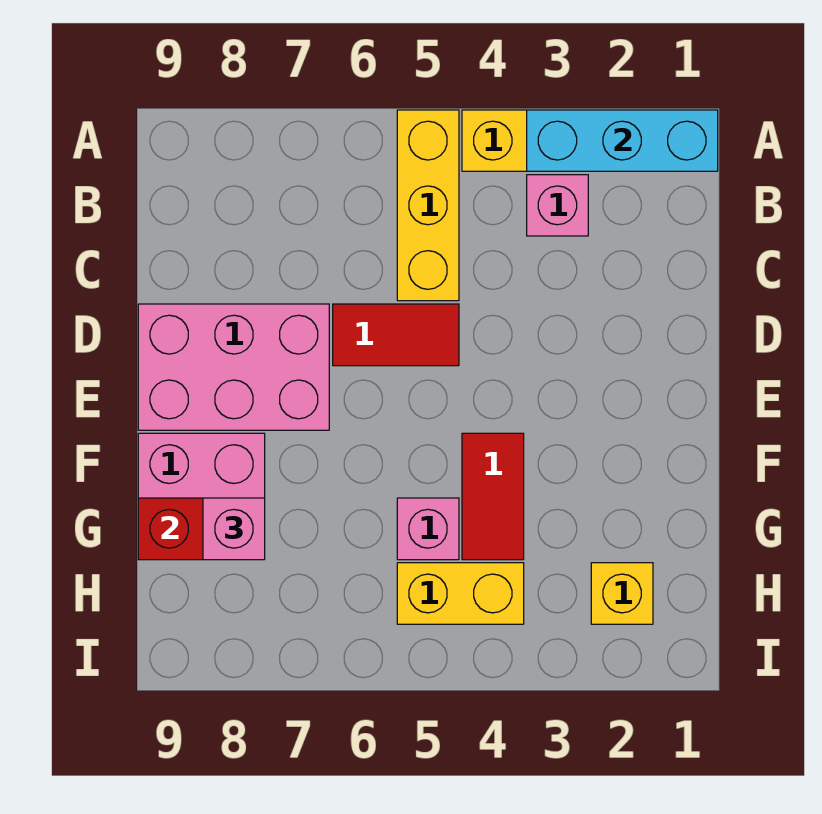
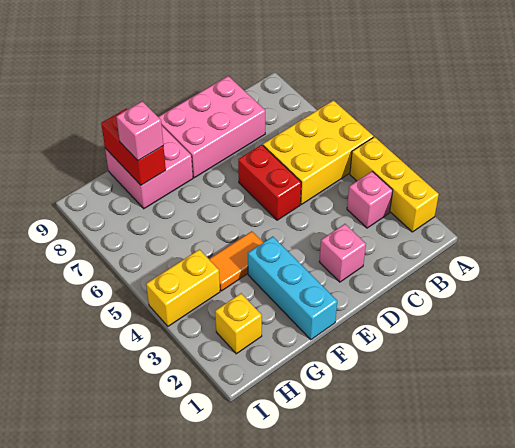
cyan 1x3 brick [527,110,718,171] -> cyan 1x3 brick moved to [248,237,337,340]
yellow 1x3 brick [397,110,459,301] -> yellow 2x3 brick [263,100,373,204]
red 1x2 tile [333,304,459,366] -> red 1x2 brick [238,145,301,220]
pink 2x3 brick [138,304,329,430] -> pink 2x3 brick turned to [159,76,265,178]
red 1x2 tile [462,433,524,560] -> orange 1x2 tile [209,231,263,291]
pink 1x1 brick [397,498,459,560] -> pink 1x1 brick moved to [319,224,366,282]
yellow 1x2 brick [397,563,524,624] -> yellow 1x2 brick turned to [146,249,220,326]

